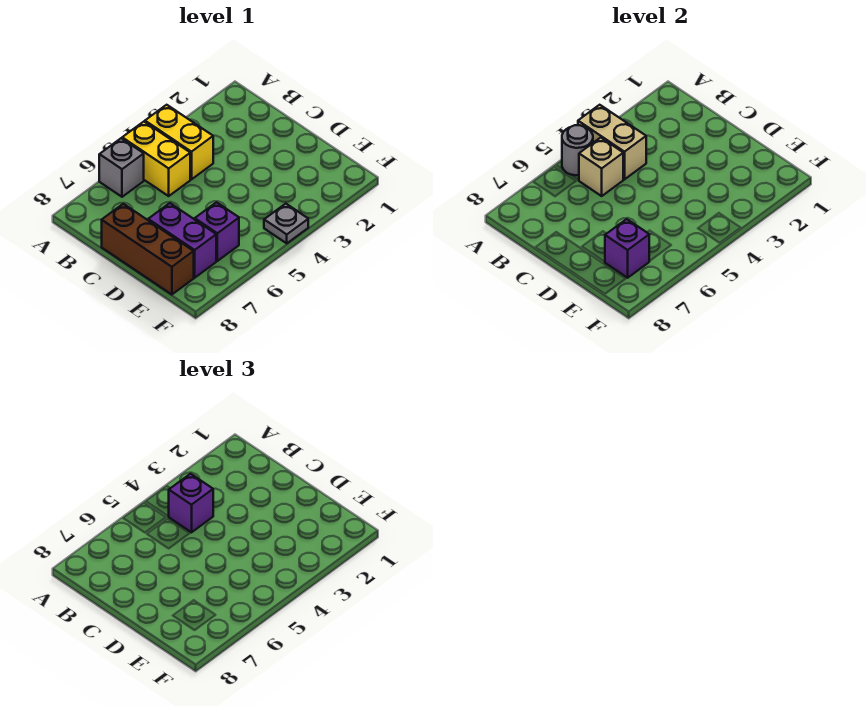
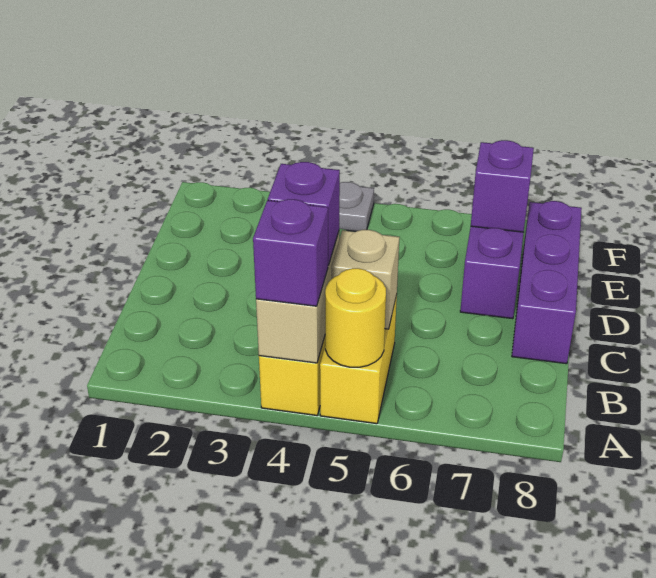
grey 1x1 round brick [562,125,593,175] -> yellow 1x1 round brick [325,268,386,367]
grey 1x1 brick [99,138,144,197] -> none
brown 1x3 brick [102,204,194,294] -> purple 1x3 brick [512,201,582,364]
purple 1x1 brick [195,202,239,261] -> purple 1x1 brick moved to [253,199,328,306]

